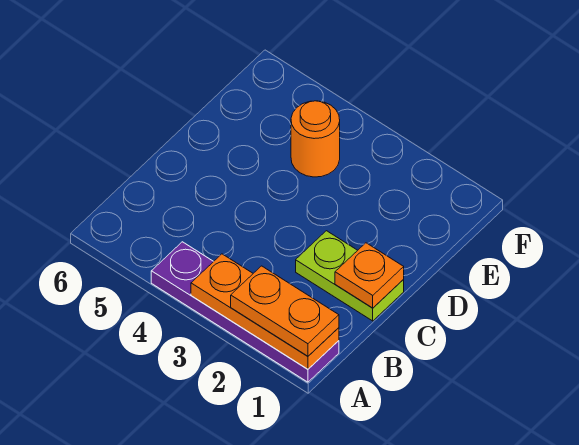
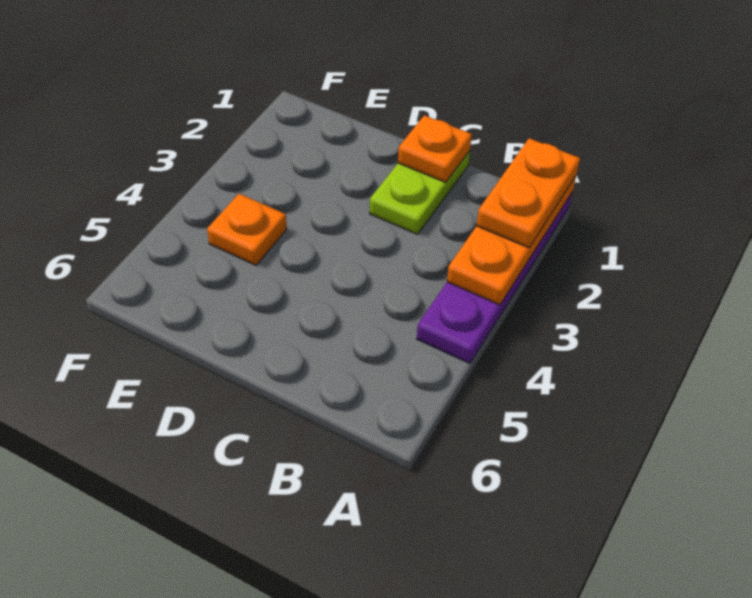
orange 1x1 round brick [291,101,340,177] -> orange 1x1 plate [207,194,287,265]

